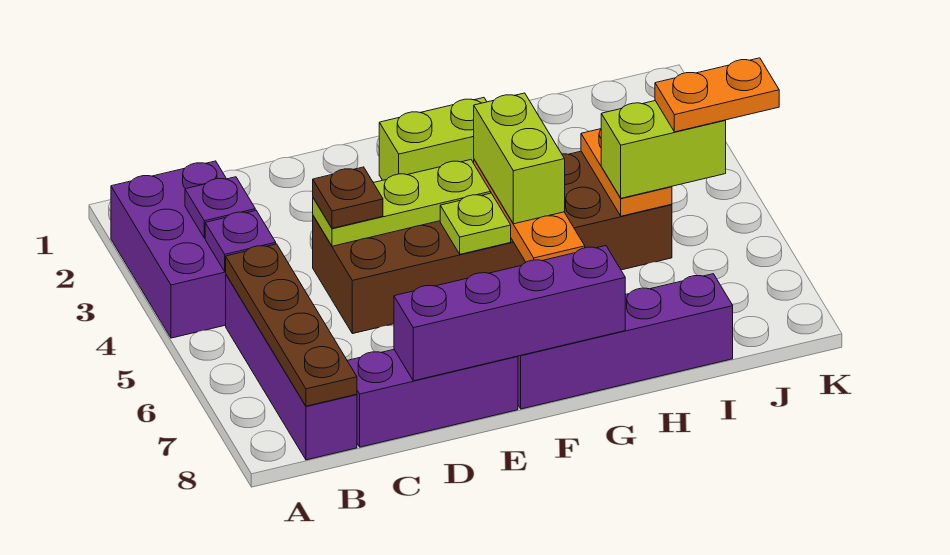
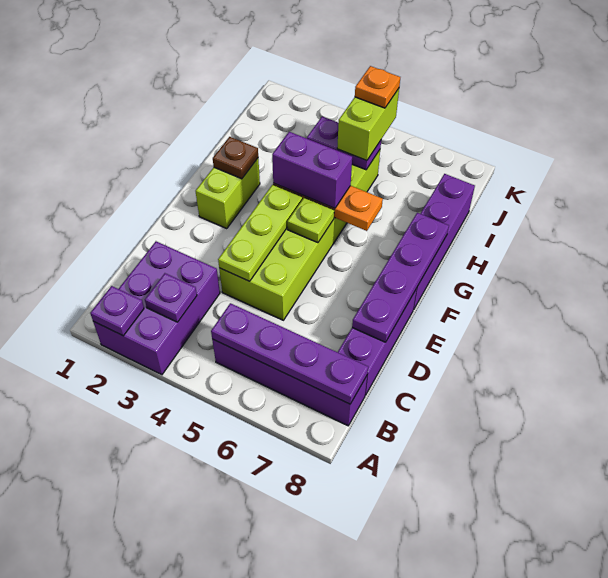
purple 2x3 brick [111,161,226,338] -> purple 2x3 brick turned to [93,241,220,375]
purple 1x1 plate [205,210,276,272] -> purple 1x1 plate moved to [90,286,144,336]
brown 1x4 plate [226,244,357,406] -> purple 1x4 plate [211,303,368,404]
brown 2x6 brick [313,151,672,334] -> lime 2x6 brick [219,150,380,320]
brown 1x1 plate [313,167,383,228] -> brown 1x1 plate moved to [213,137,258,179]
purple 1x4 brick [394,246,625,381] -> purple 1x4 plate [352,213,449,342]
lime 1x2 brick [474,93,565,224] -> purple 1x2 brick [272,132,352,208]
orange 1x2 plate [581,129,672,216] -> purple 1x2 plate [307,117,381,170]
orange 1x2 plate [655,58,779,132] -> orange 1x1 plate [355,66,400,108]

